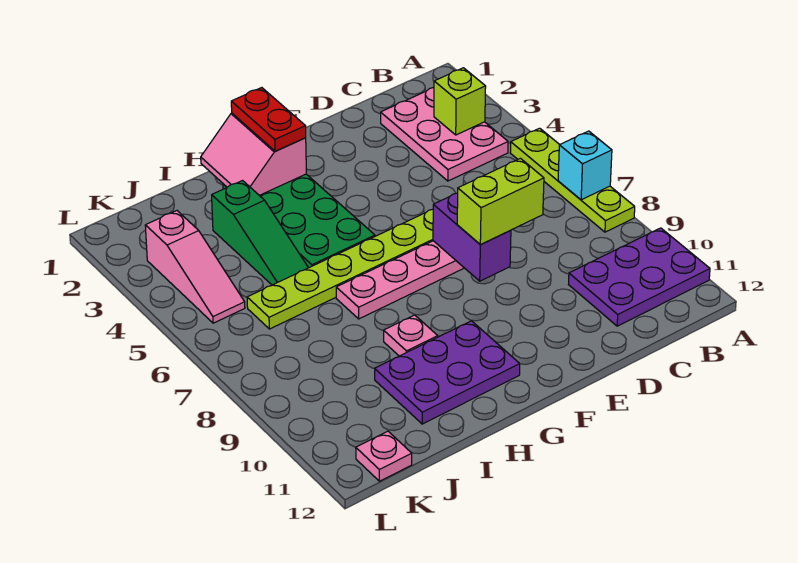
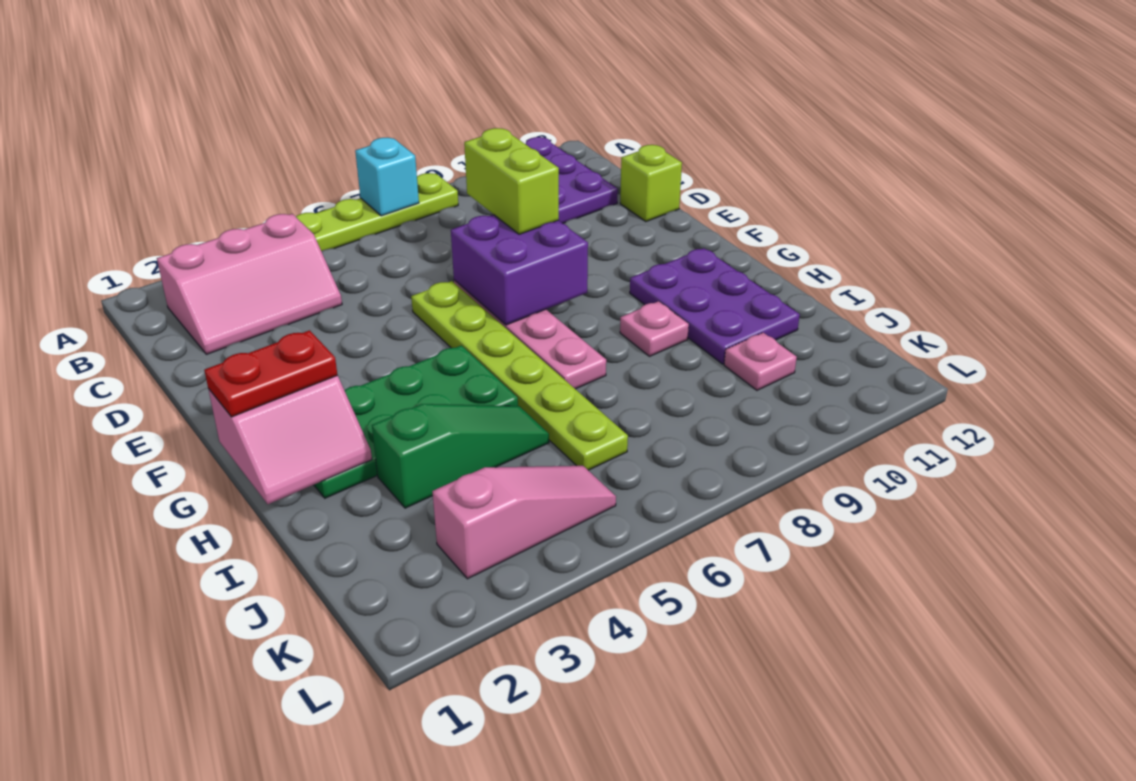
pink 2x3 plate [381,88,508,181] -> pink 2x3 slope [157,214,342,354]
lime 1x1 brick [434,68,486,135] -> lime 1x1 brick moved to [620,145,682,222]
purple 1x2 brick [433,193,511,281] -> purple 2x2 brick [451,215,588,325]
pink 1x1 plate [356,431,412,481] -> pink 1x1 plate moved to [724,333,797,390]

